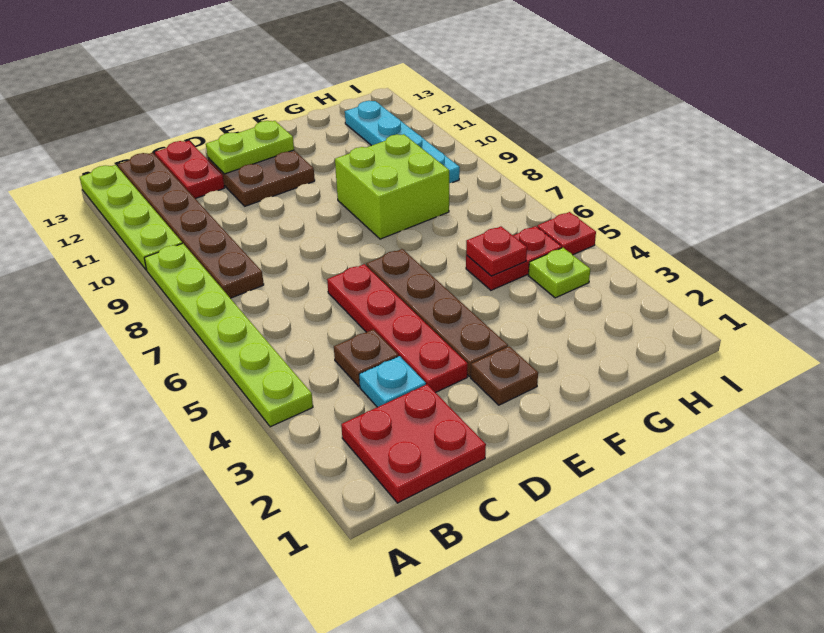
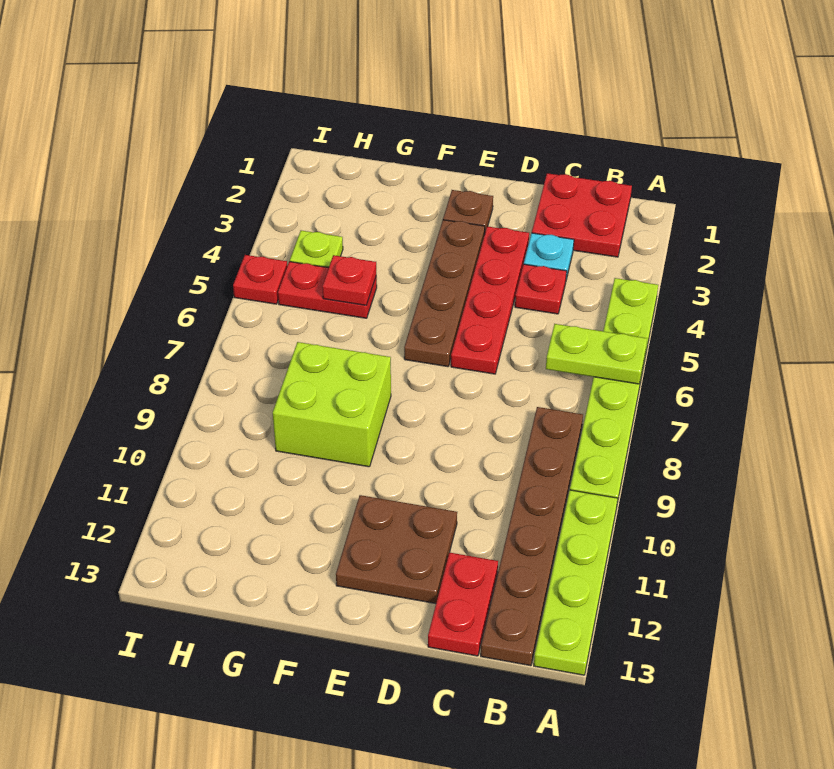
brown 1x1 plate [334,329,398,387] -> red 1x1 plate [515,264,567,314]
lime 1x2 plate [206,121,294,174] -> lime 1x2 plate moved to [546,324,647,384]
cyan 1x4 plate [345,101,460,183] -> none

